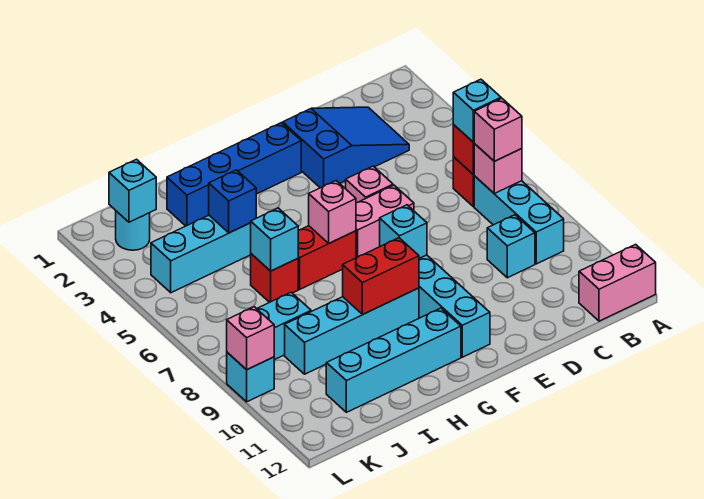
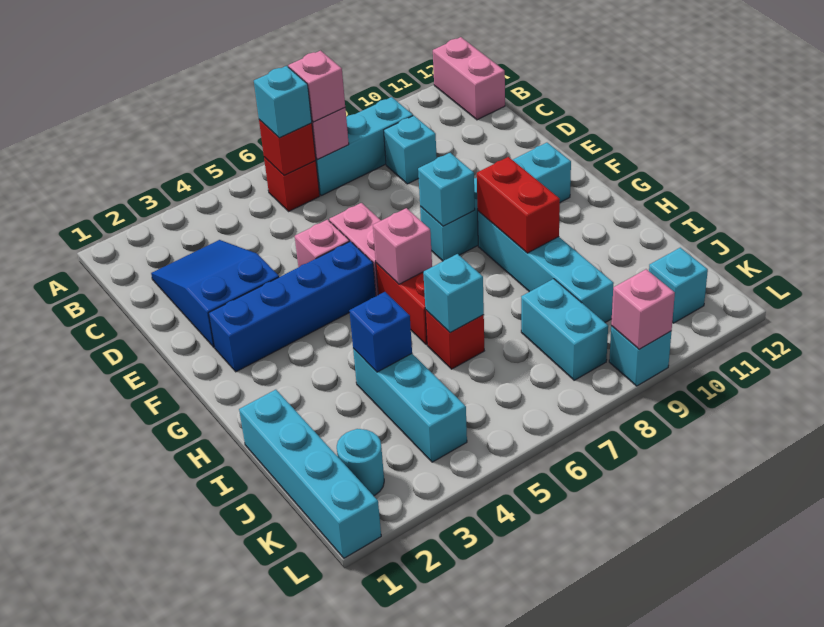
blue 1x4 brick [167,123,301,226] -> blue 1x4 brick turned to [209,241,376,372]
cyan 1x4 brick [326,308,461,412] -> cyan 1x4 brick moved to [239,390,381,558]
cyan 1x1 brick [109,159,156,222] -> cyan 1x1 brick moved to [649,248,708,323]

